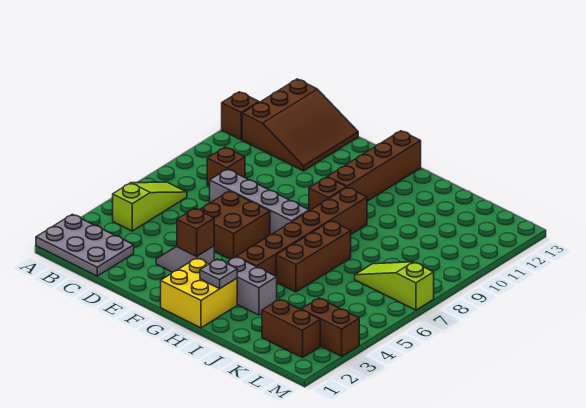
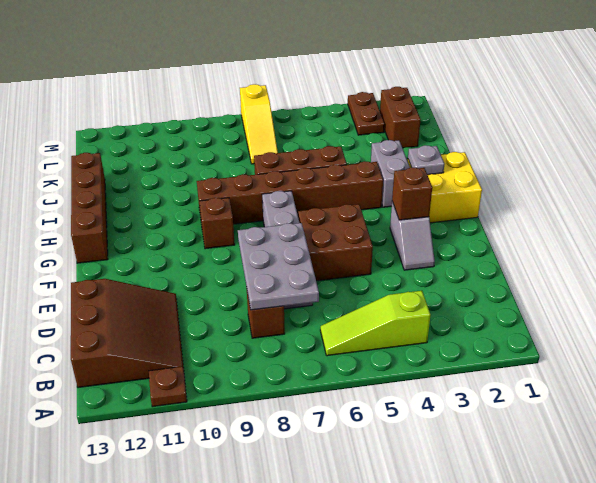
grey 2x3 plate [36,214,134,276] -> grey 2x3 plate moved to [238,223,319,310]
brown 1x1 brick [222,92,259,140] -> brown 1x1 plate [149,366,187,407]
brown 3x3 slope [242,79,358,171] -> brown 3x3 slope turned to [71,279,183,388]
brown 1x4 brick [328,131,421,201] -> brown 1x4 brick turned to [71,153,108,263]
lime 1x3 slope [355,262,434,310] -> yellow 1x3 slope [240,84,278,164]
brown 1x2 brick [301,298,359,356] -> brown 1x2 plate [348,92,385,135]

